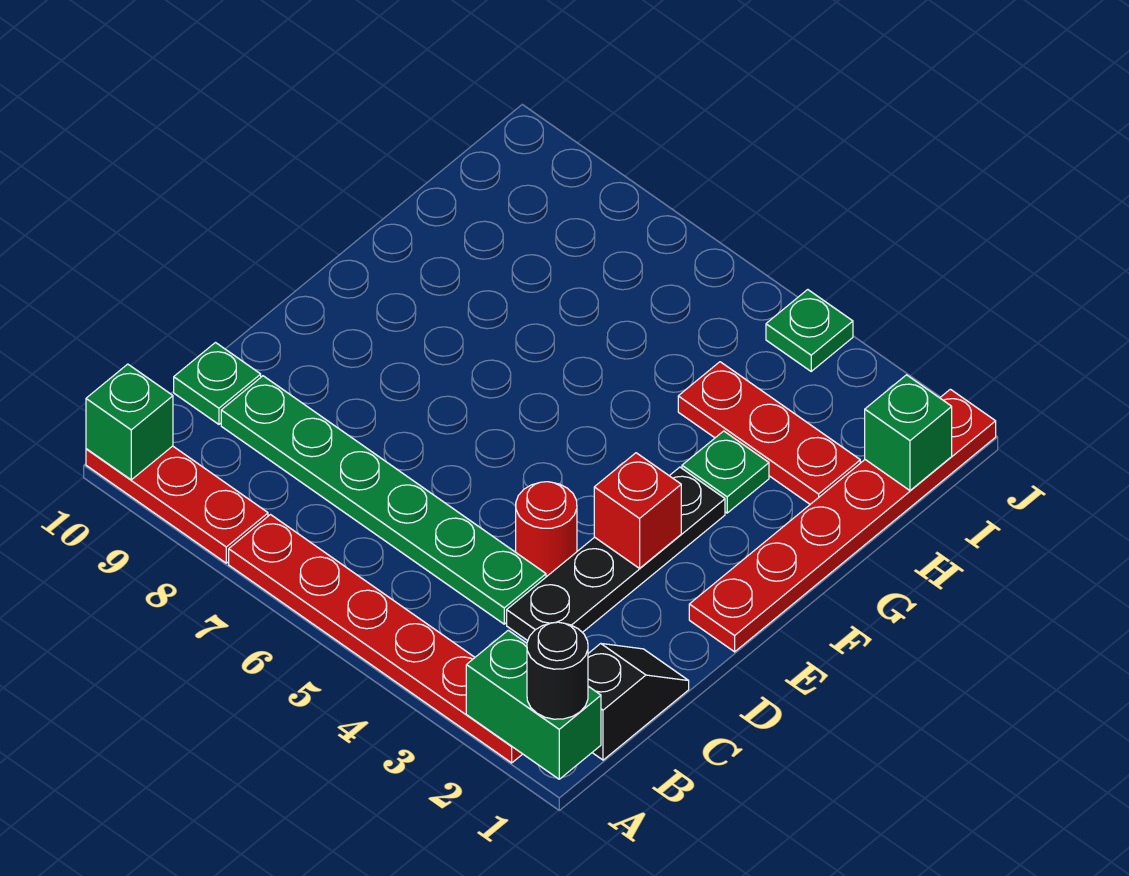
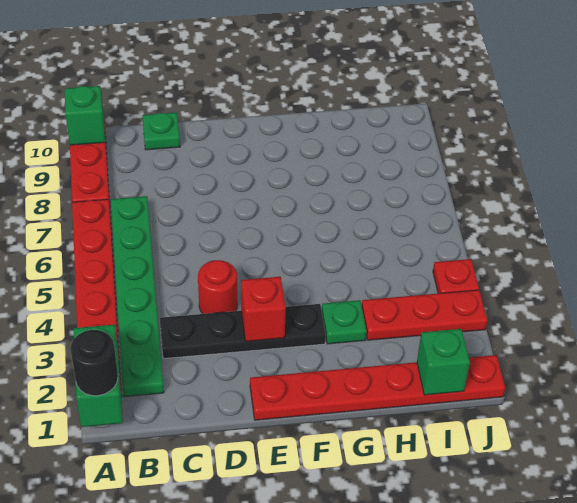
black 1x2 slope [588,644,689,760] -> none
green 1x6 plate [221,376,546,624] -> green 1x6 plate moved to [111,196,164,397]
red 1x3 plate [678,362,860,504] -> red 1x3 plate turned to [362,290,487,340]
green 1x1 plate [766,290,853,371] -> red 1x1 plate [433,259,479,293]

